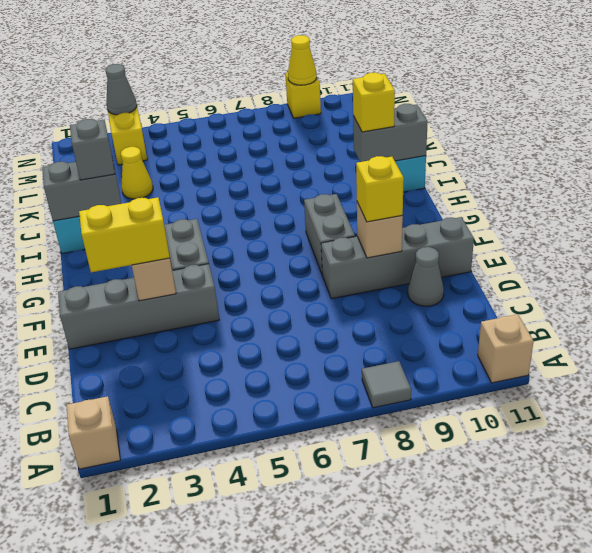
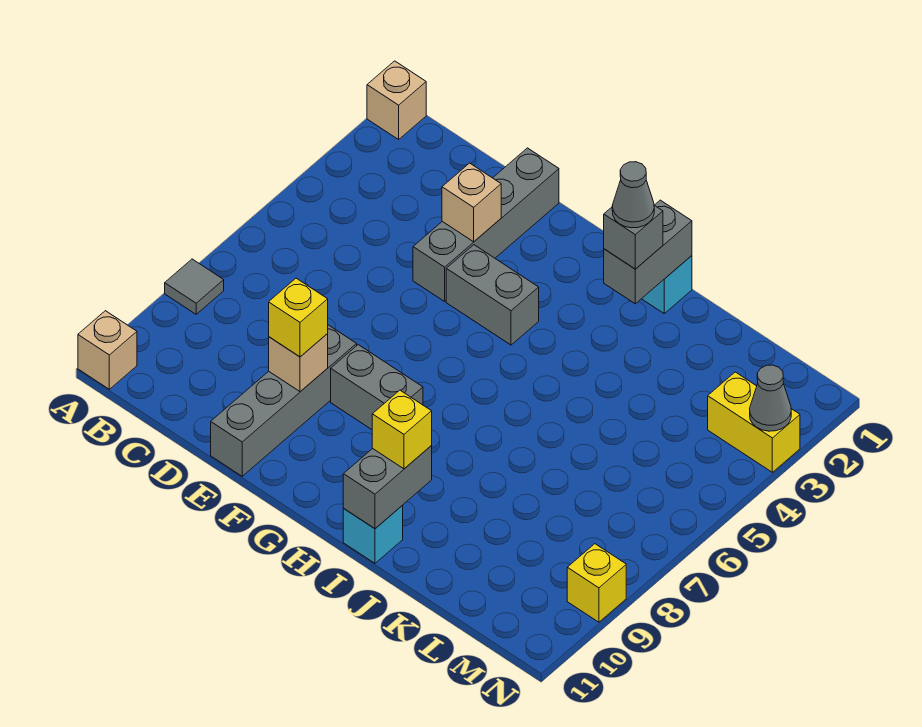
grey 1x1 cone [408,247,444,306] -> grey 1x1 cone moved to [612,162,654,228]
yellow 1x2 brick [79,197,170,272] -> none
yellow 1x1 cone [121,147,153,199] -> none
yellow 1x1 cone [288,35,317,85] -> none

